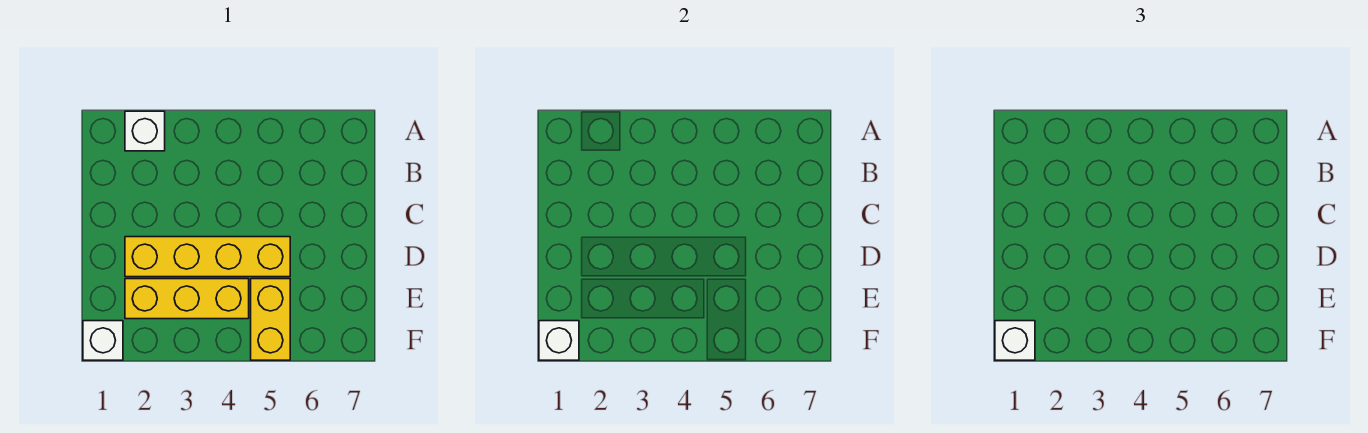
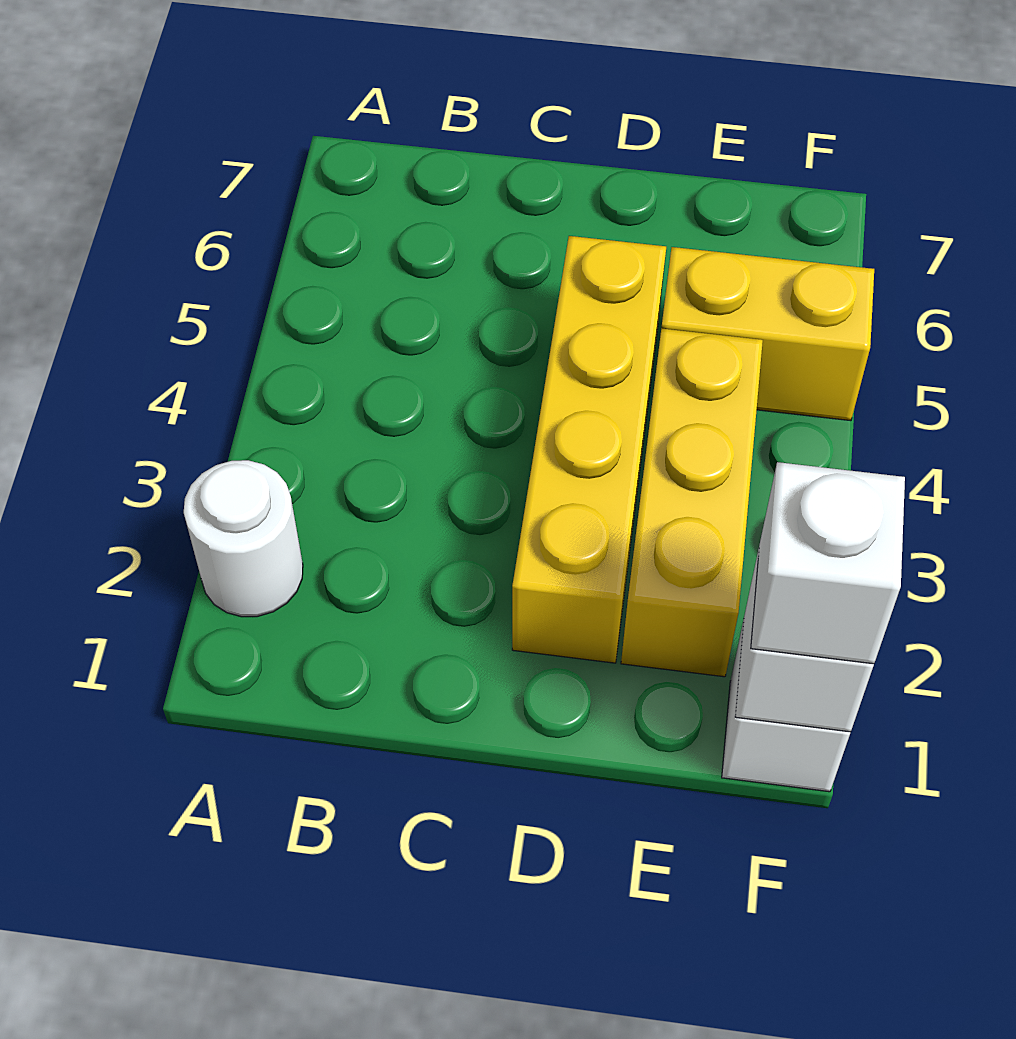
white 1x1 brick [125,111,165,151] -> white 1x1 round brick [184,460,303,617]

